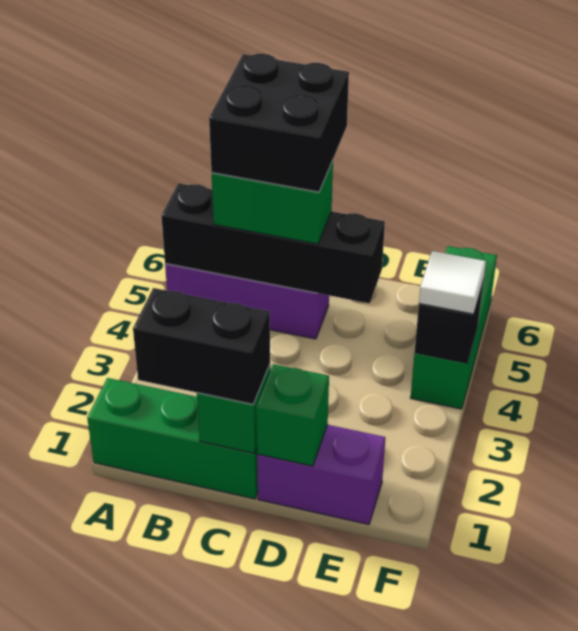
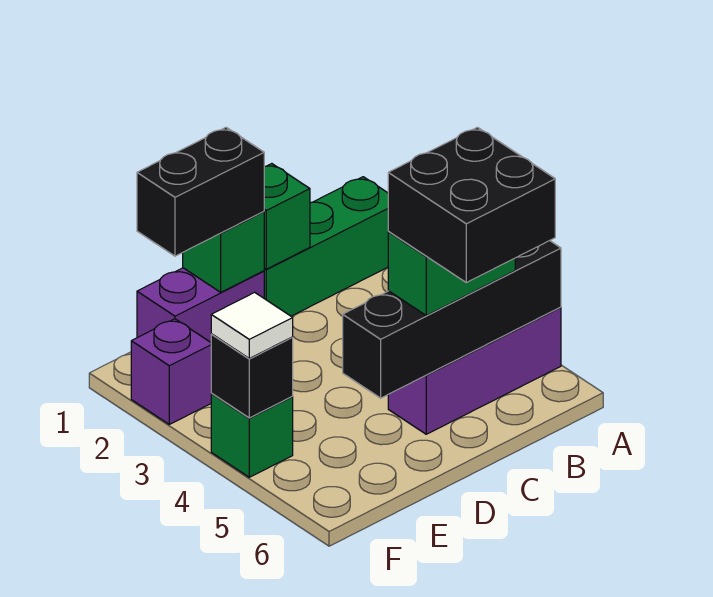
black 1x2 brick [133,288,270,404] -> black 1x2 brick moved to [137,127,264,256]
none -> purple 1x1 brick [131,319,212,424]
green 1x3 brick [411,246,497,409] -> green 1x1 brick [211,394,293,477]

